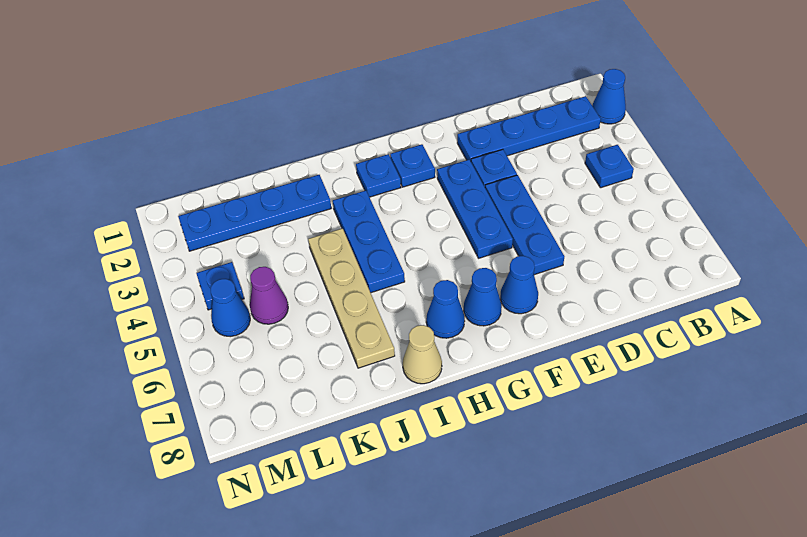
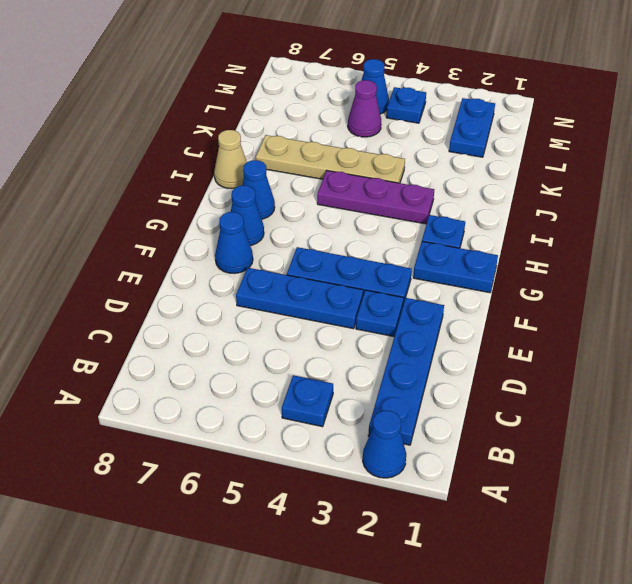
blue 1x1 plate [390,144,435,187] -> blue 1x2 plate [413,241,498,293]
blue 1x3 plate [333,190,405,293] -> purple 1x3 plate [317,171,434,224]
blue 1x4 plate [178,175,331,251] -> blue 1x2 plate [449,98,495,157]

